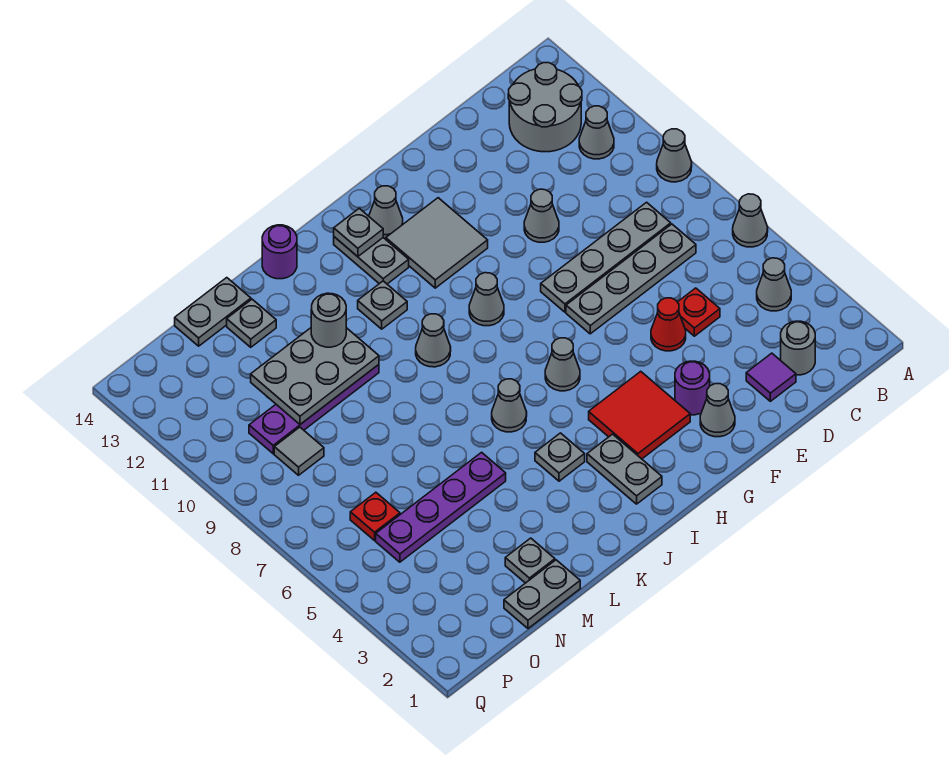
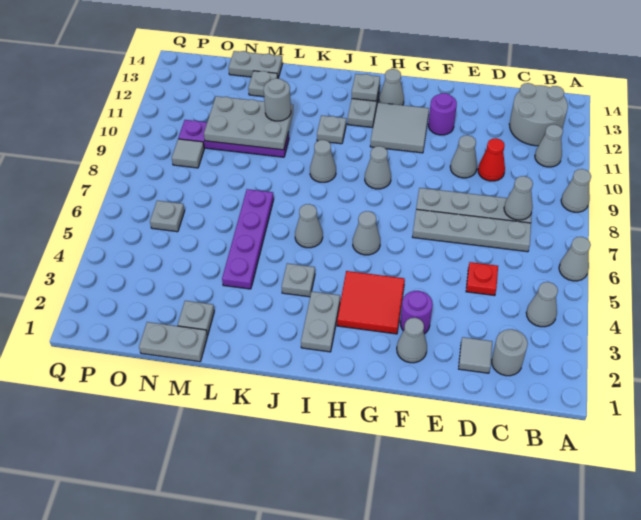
none -> grey 1x1 cone [504,176,533,220]
purple 1x1 tile [746,353,796,401] -> grey 1x1 tile [459,337,492,373]
red 1x1 cone [651,298,686,351] -> red 1x1 cone moved to [478,138,505,181]
purple 1x1 round brick [262,225,297,279] -> purple 1x1 round brick moved to [428,93,457,135]
purple 1x4 plate [376,452,506,562] -> purple 1x4 plate turned to [222,189,274,289]
red 1x1 plate [350,492,400,540] -> grey 1x1 plate [150,201,185,232]

